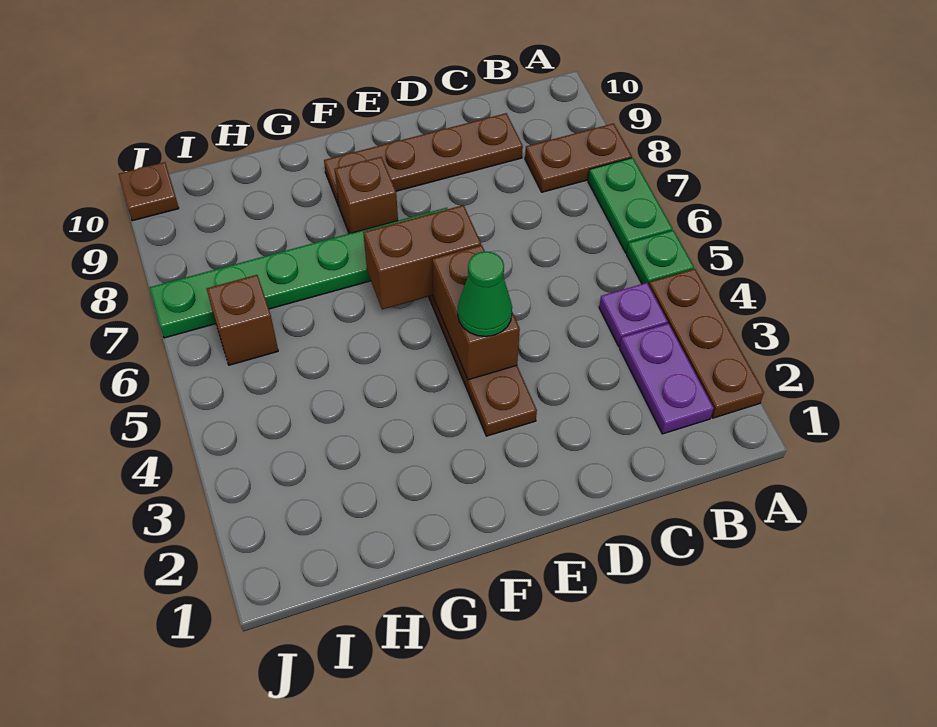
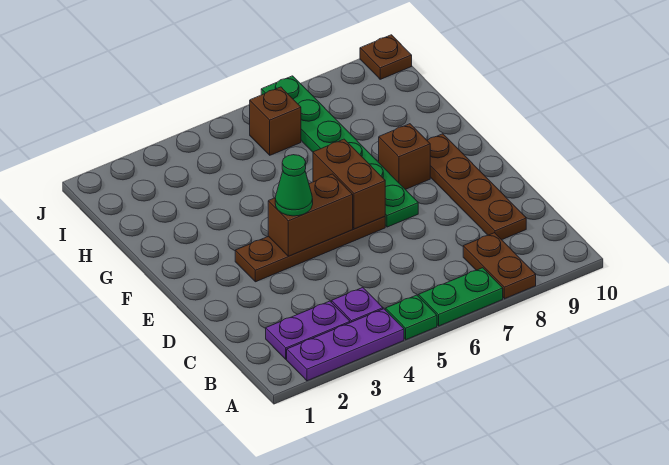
brown 1x3 plate [649,269,764,418] -> purple 1x3 plate [287,309,404,381]

